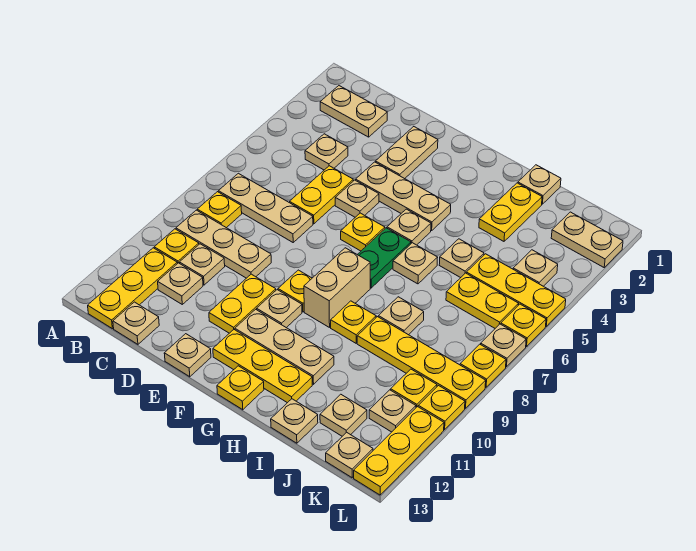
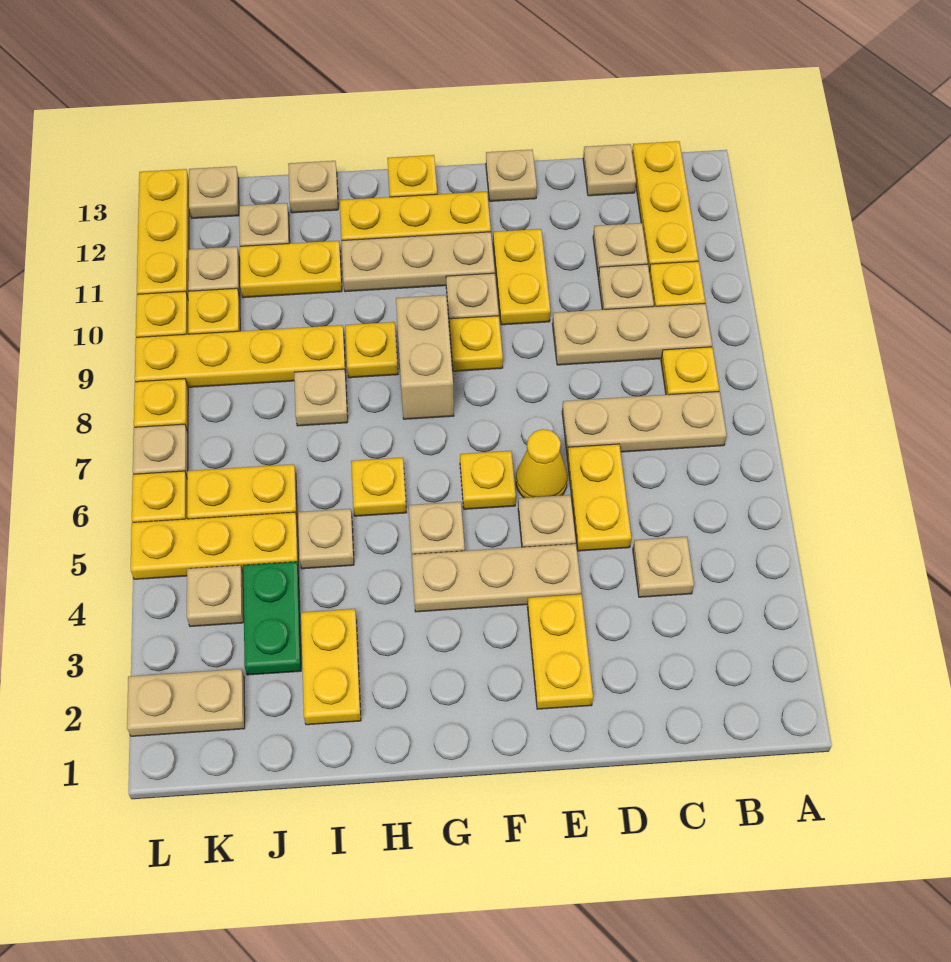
tan 1x2 plate [320,86,387,137] -> none
tan 1x2 plate [376,127,438,179] -> yellow 1x2 plate [528,594,593,709]
none -> yellow 1x1 cone [516,429,568,498]
green 1x2 plate [357,228,411,288] -> green 1x2 plate moved to [243,562,301,675]
tan 1x1 plate [393,243,438,284] -> yellow 1x1 plate [351,458,407,516]
tan 1x1 plate [518,165,561,204] -> none
none -> yellow 1x2 plate [240,241,342,298]

